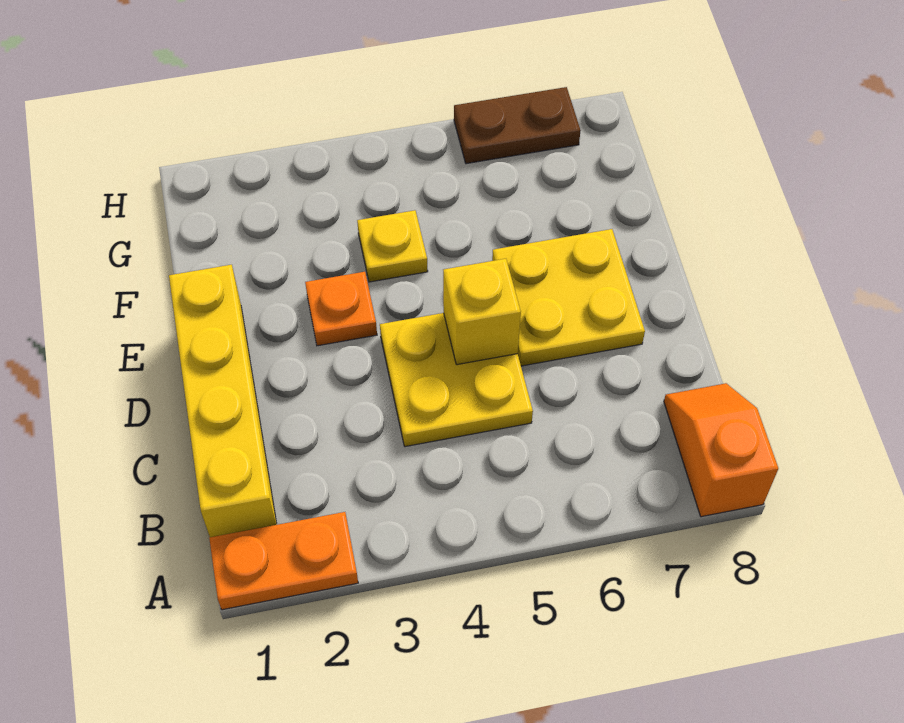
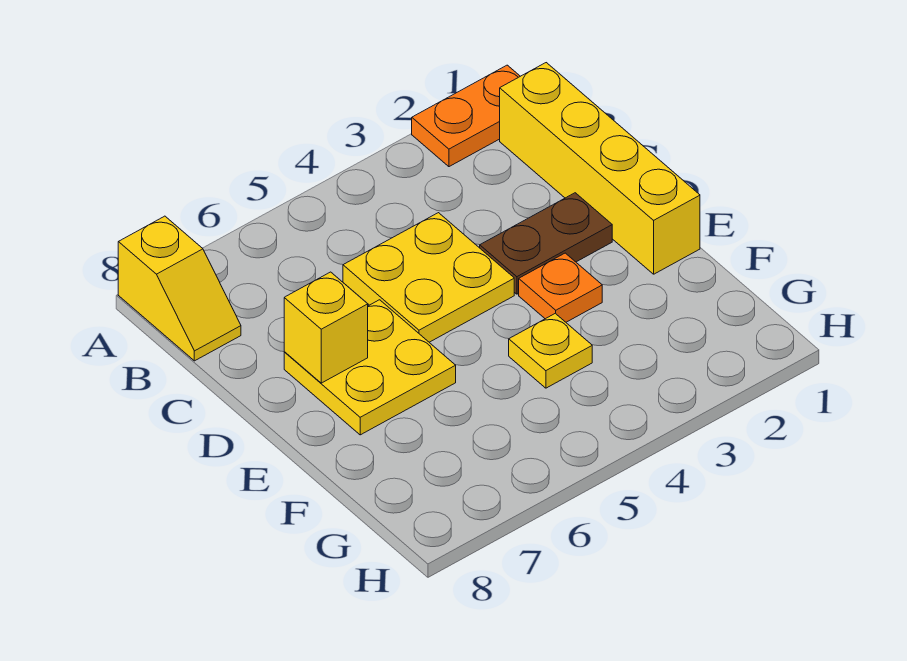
orange 1x2 slope [664,383,778,517] -> yellow 1x2 slope [118,216,241,361]
yellow 1x1 brick [443,259,521,365] -> yellow 1x1 brick moved to [284,272,368,383]
brown 1x2 plate [454,87,581,164] -> brown 1x2 plate moved to [480,193,612,294]

